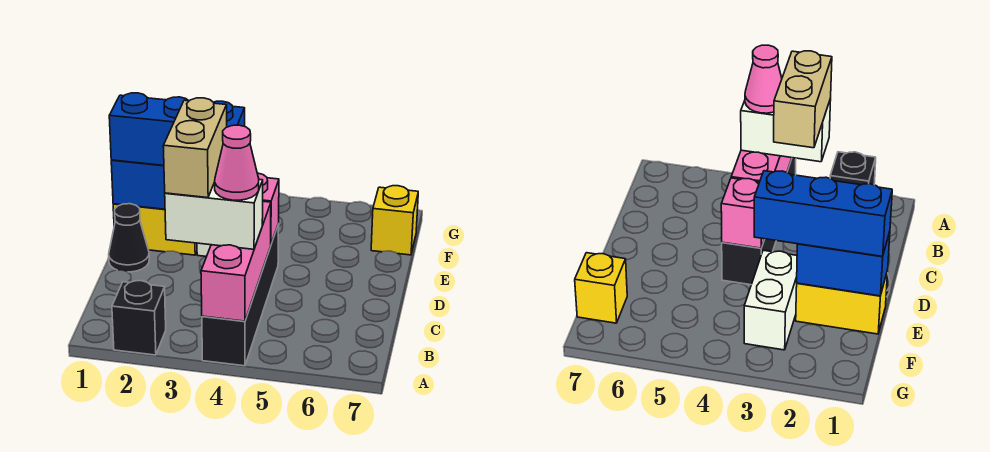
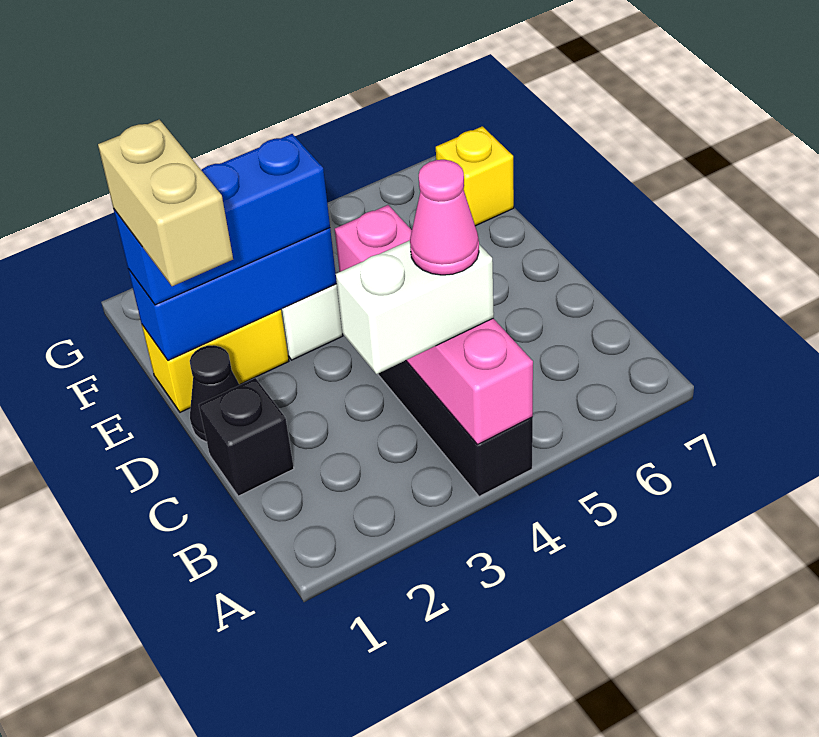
black 1x1 brick [112,281,166,355] -> black 1x1 brick moved to [199,378,294,496]
tan 1x2 brick [163,98,227,198] -> tan 1x2 brick moved to [98,120,233,286]
blue 1x2 brick [111,160,165,209] -> blue 1x3 brick [128,228,337,361]

